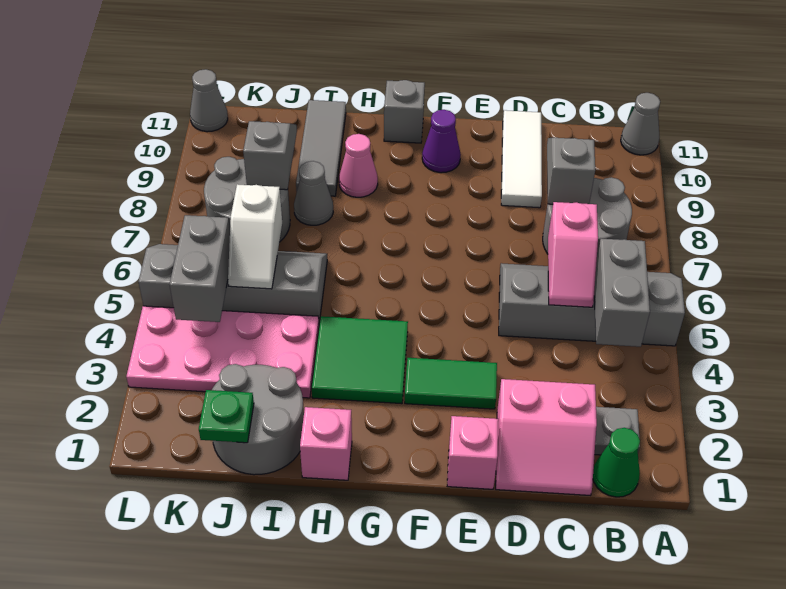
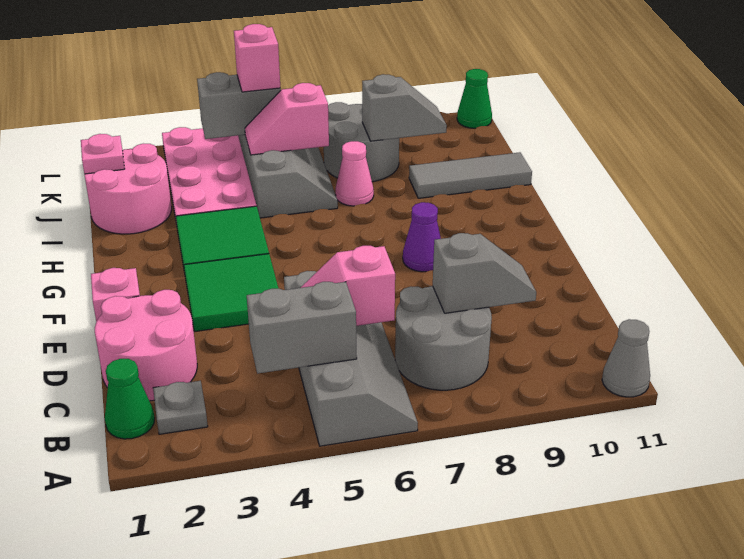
pink 2x2 slope [496,379,597,495] -> pink 2x2 round brick [95,290,197,401]
white 1x3 tile [501,110,542,208] -> none
green 1x2 tile [405,358,497,409] -> green 2x2 tile [184,254,279,331]
purple 1x1 cone [422,110,461,173] -> purple 1x1 cone moved to [403,202,441,272]
grey 1x1 brick [384,80,425,143] -> none
pink 1x1 brick [300,407,352,480] -> pink 1x1 brick moved to [234,24,280,92]
pink 1x1 cone [339,134,378,197] -> pink 1x1 cone moved to [336,141,374,206]
grey 2x2 round brick [212,364,304,475] -> pink 2x2 round brick [84,144,172,234]
grey 1x1 cone [294,161,333,225] -> none
green 1x1 plate [199,390,254,443] -> pink 1x1 plate [81,134,125,174]
white 1x2 slope [228,184,282,289] -> pink 1x2 slope [245,83,329,155]
grey 1x1 cone [190,69,228,132] -> green 1x1 cone [457,69,492,128]

